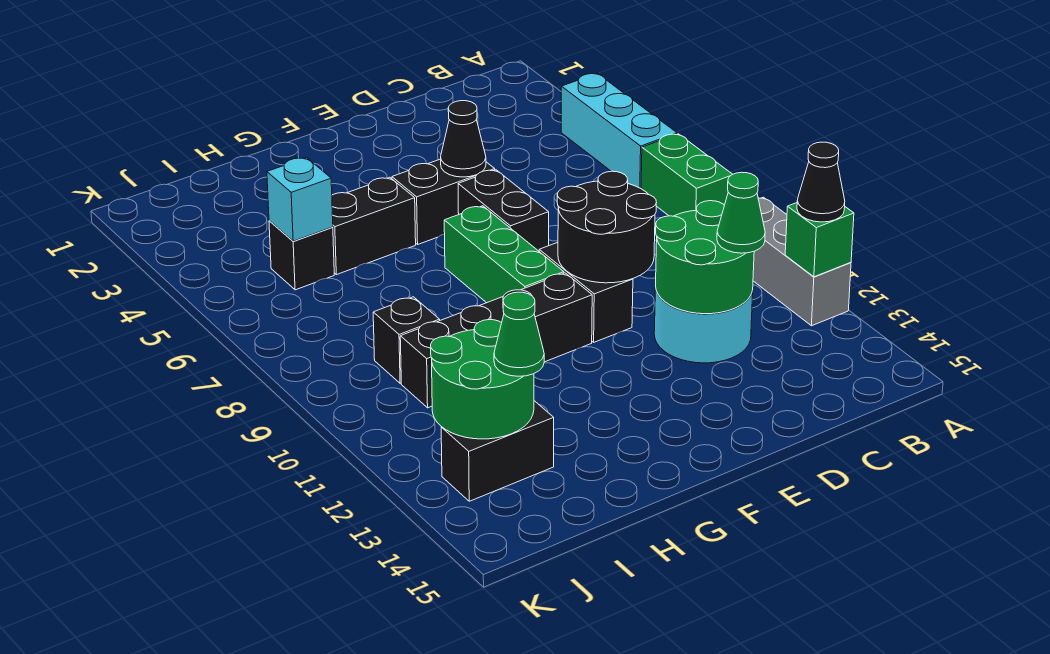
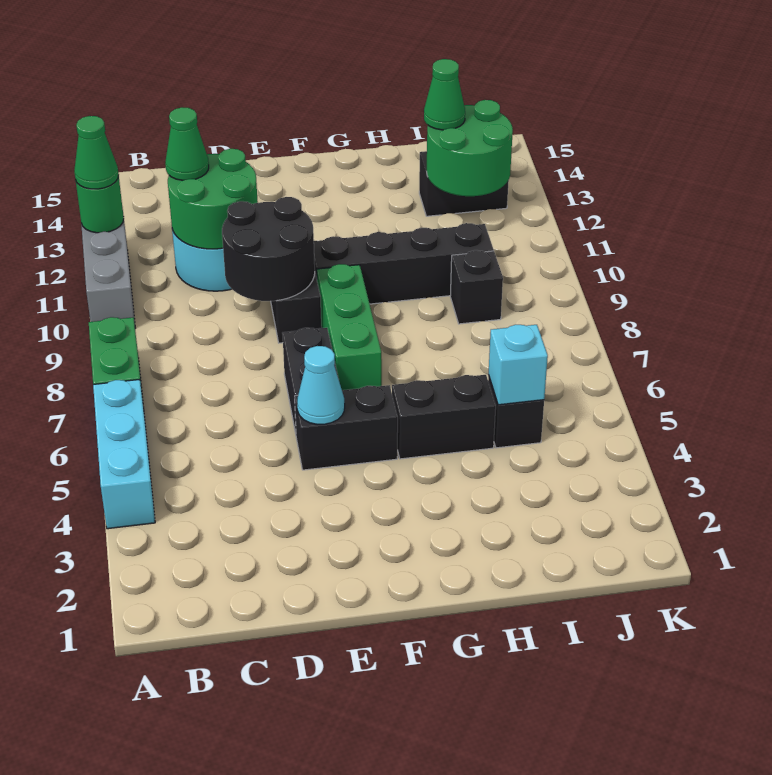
green 1x1 brick [785,203,854,277] -> green 1x1 round brick [76,176,124,233]
black 1x1 cone [797,142,845,222] -> green 1x1 cone [74,116,119,189]
black 1x1 cone [441,101,486,177] -> cyan 1x1 cone [297,346,345,424]

